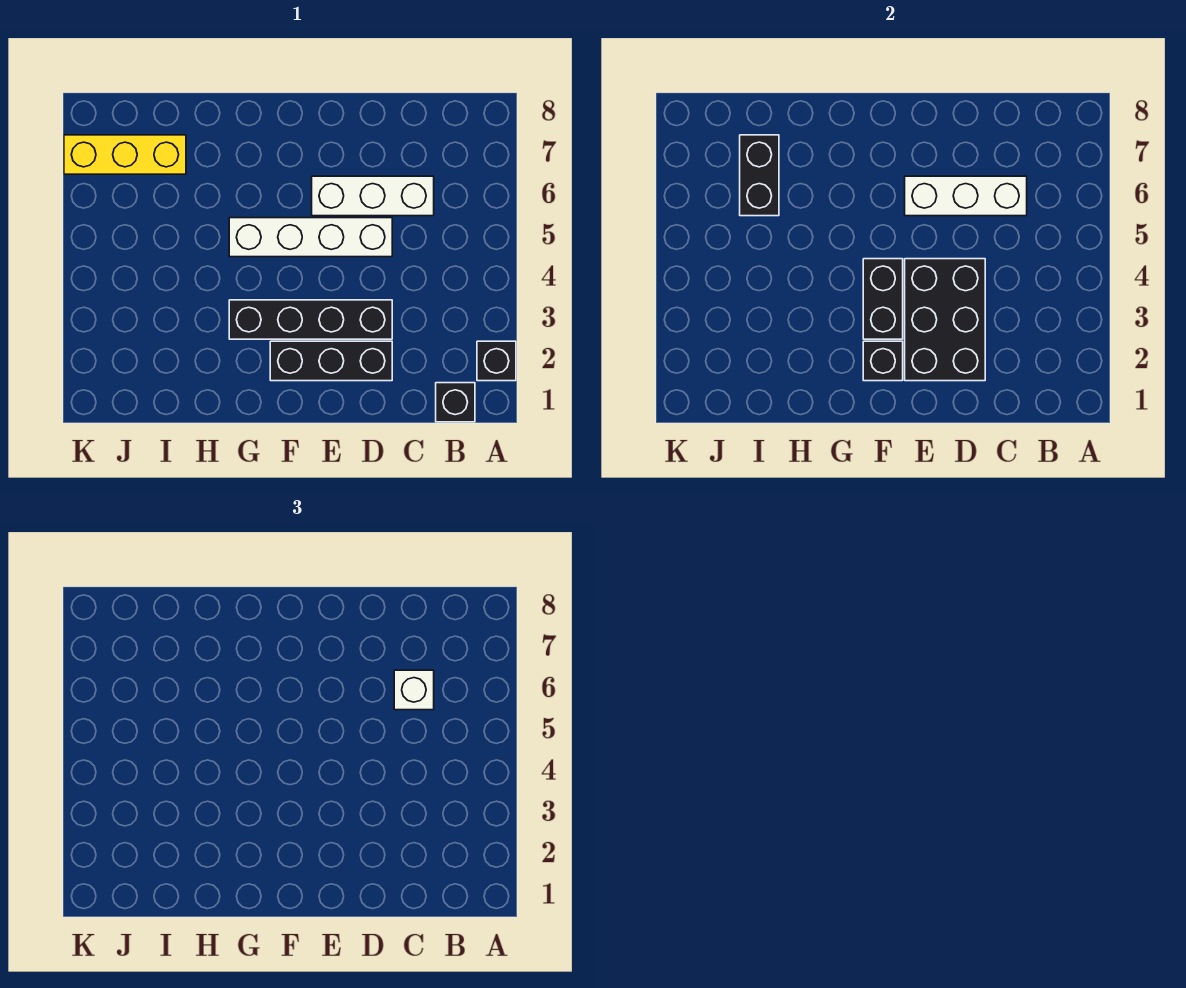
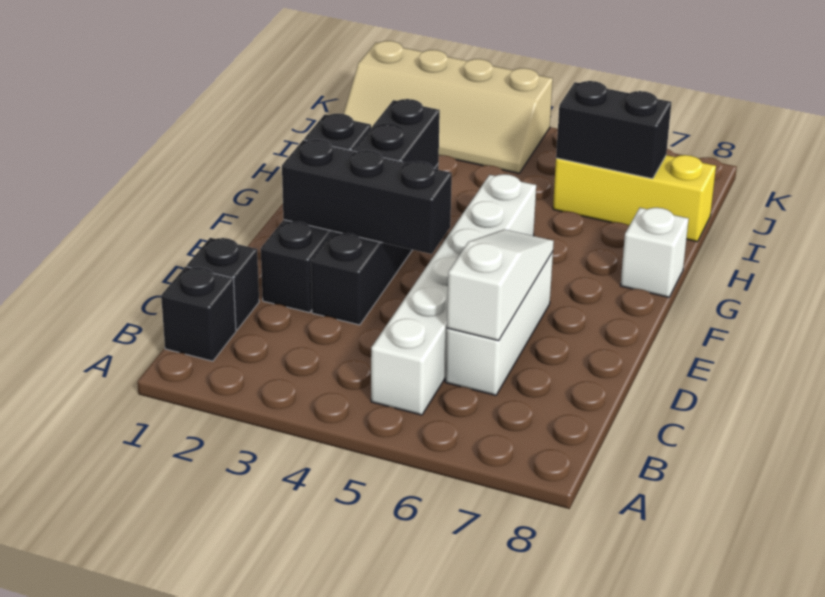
black 1x1 brick [477,341,516,381] -> black 1x1 brick moved to [187,238,259,330]
white 1x3 brick [905,176,1027,216] -> white 1x3 slope [447,229,554,341]
white 1x1 brick [394,670,434,710] -> white 1x1 brick moved to [620,208,689,297]
black 2x3 brick [905,259,985,381] -> black 1x3 brick [282,139,452,254]
white 1x4 brick [229,218,392,257] -> white 1x6 brick [371,174,536,415]
black 1x2 brick [863,259,903,339] -> black 1x2 brick turned to [354,99,440,168]
yellow 1x3 brick [64,135,186,174] -> yellow 1x3 brick turned to [553,155,716,242]
none -> tan 2x4 slope [344,41,553,173]

